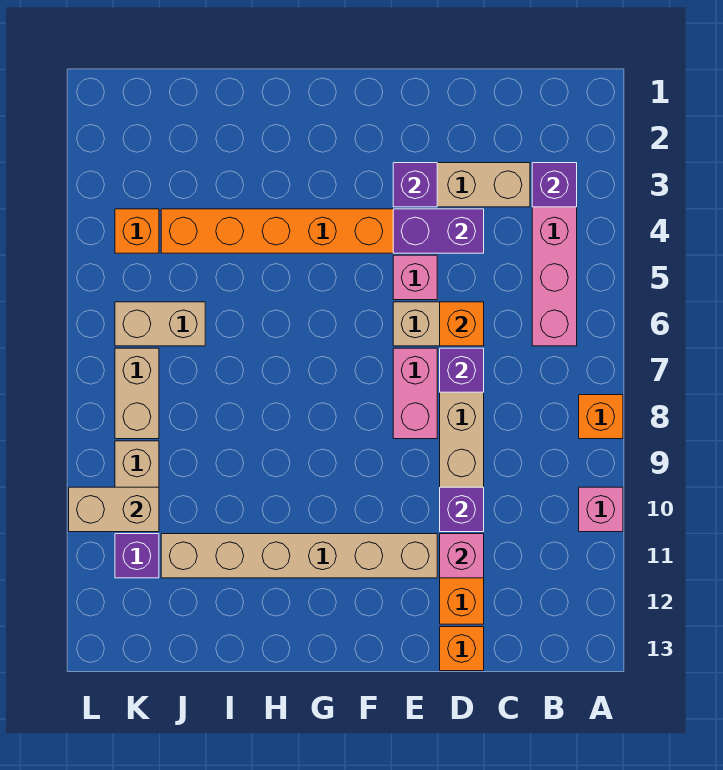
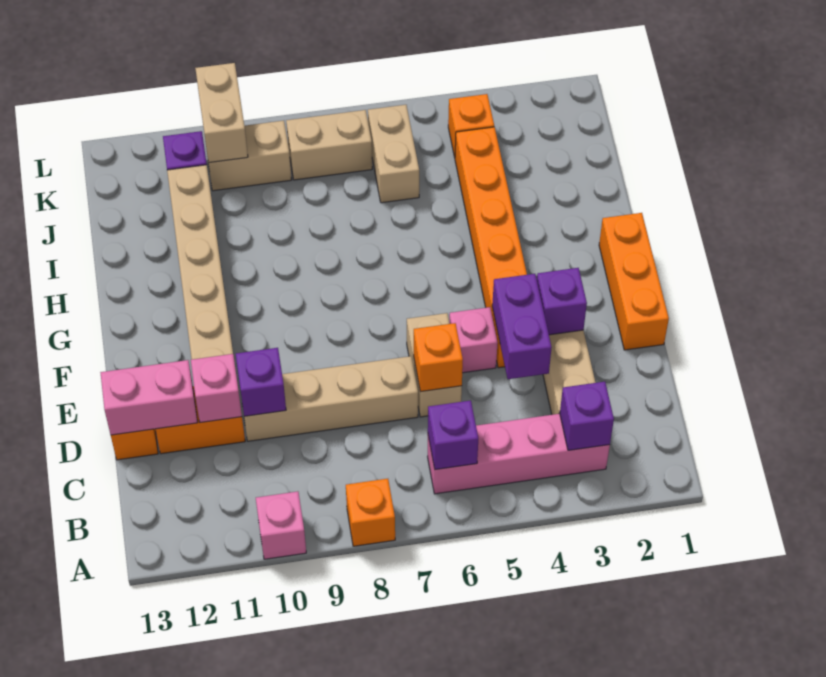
purple 1x1 brick [440,348,484,392] -> purple 1x1 brick moved to [428,400,478,470]
none -> orange 1x3 brick [599,213,669,350]
pink 1x2 brick [393,348,437,439] -> pink 1x2 brick moved to [100,360,198,435]

